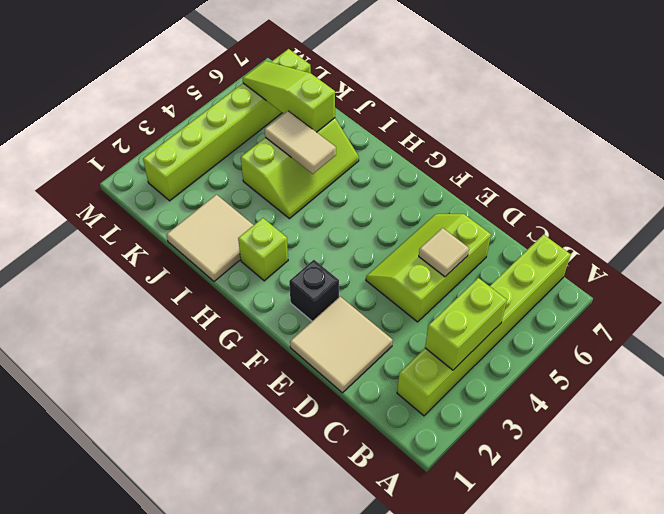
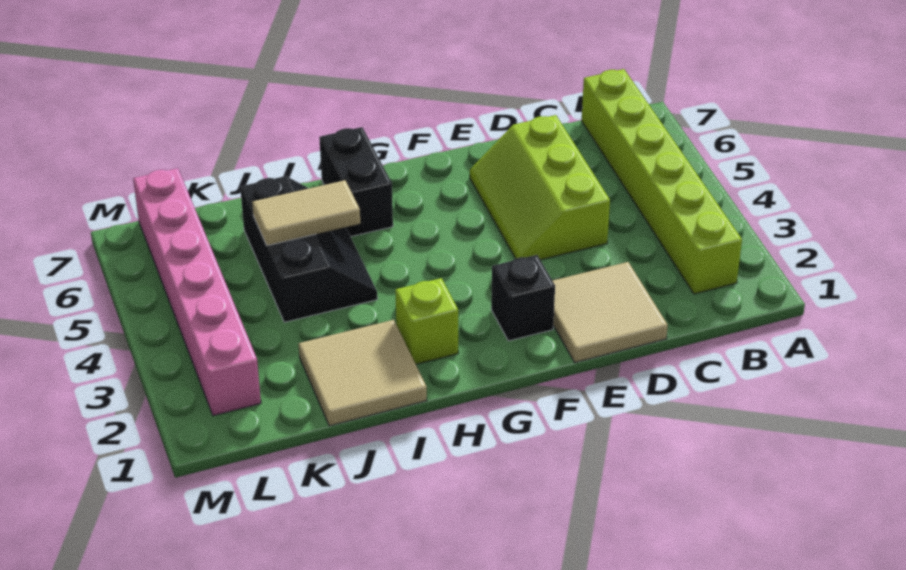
lime 1x2 brick [425,278,507,370] -> none
tan 1x1 tile [419,228,469,277] -> none
none -> black 1x2 brick [319,127,393,237]
lime 2x3 slope [241,118,359,219] -> black 2x3 slope [240,176,378,322]
lime 1x3 slope [242,61,335,132] -> none
lime 1x6 brick [143,49,311,201] -> pink 1x6 brick [133,168,261,416]

